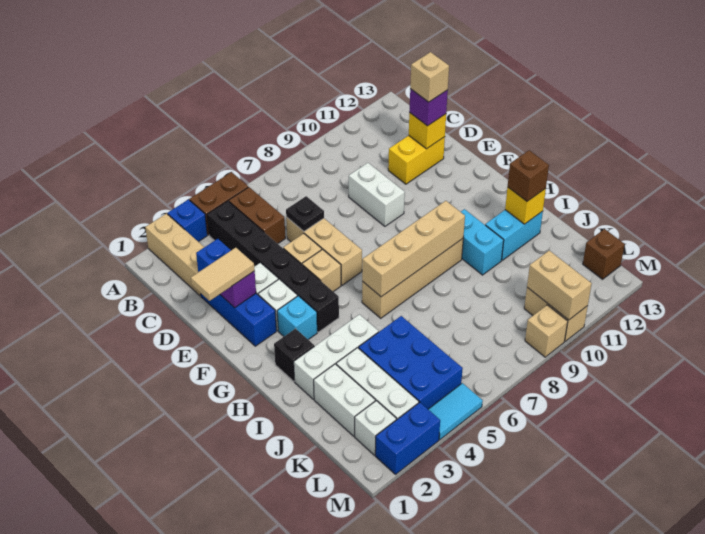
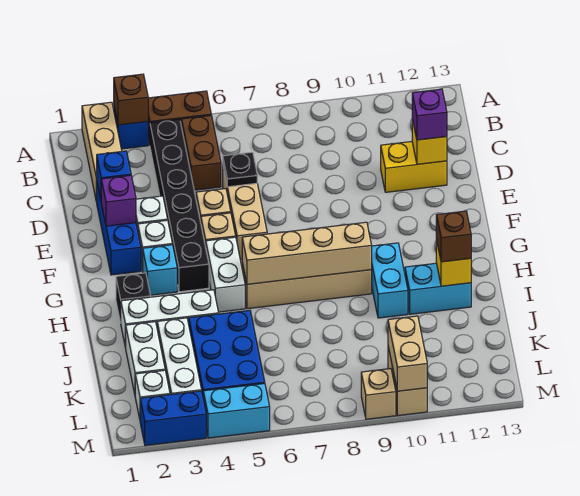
white 1x2 brick [349,163,405,226] -> white 1x2 brick moved to [206,237,245,312]
tan 1x1 brick [410,52,449,102] -> none
tan 1x2 tile [191,248,255,301] -> none
brown 1x1 brick [583,229,625,279] -> brown 1x1 brick moved to [114,74,148,125]
cyan 1x2 tile [428,383,483,440] -> cyan 1x2 brick [203,384,270,438]

